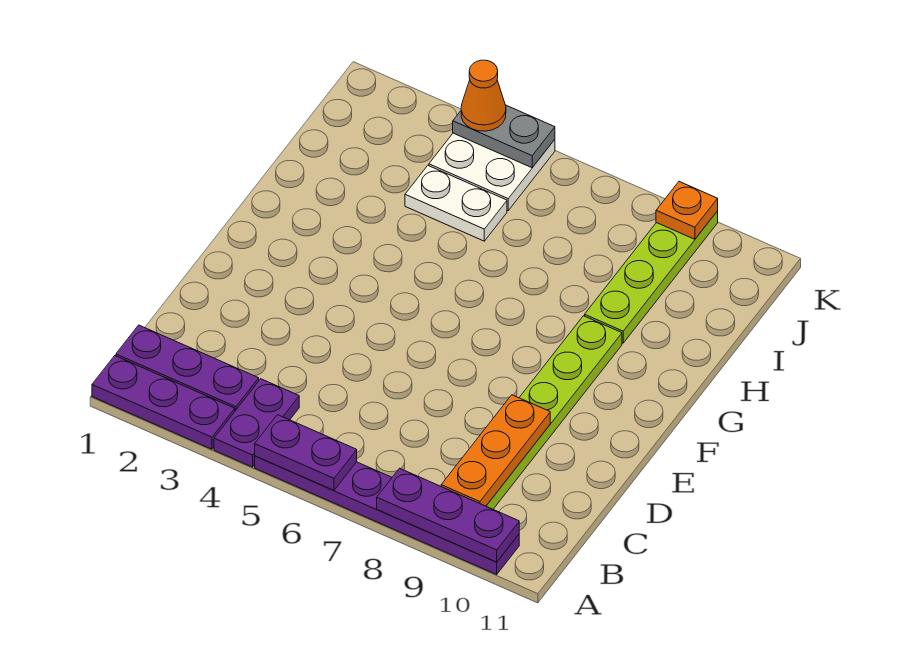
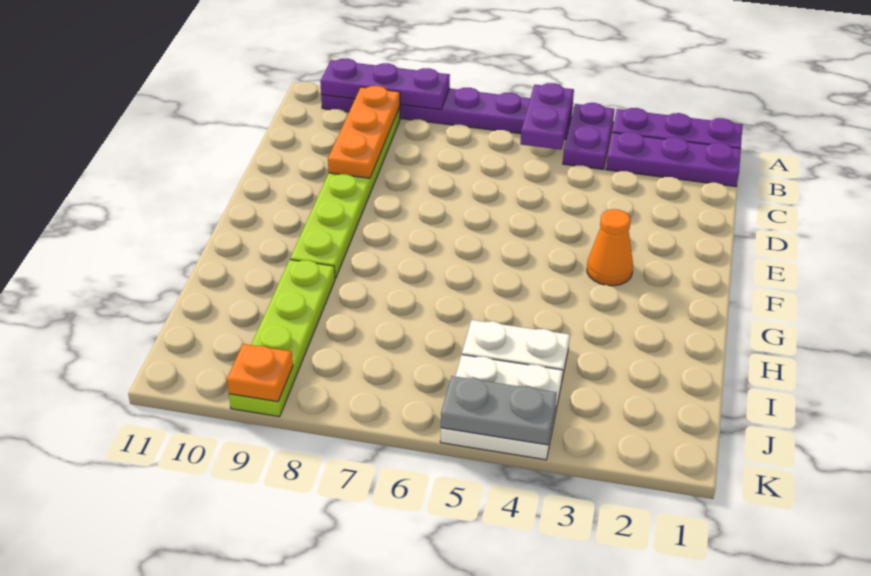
purple 1x2 plate [255,415,357,491] -> purple 1x2 plate turned to [520,83,574,150]
orange 1x1 cone [461,60,506,131] -> orange 1x1 cone moved to [587,209,633,286]

